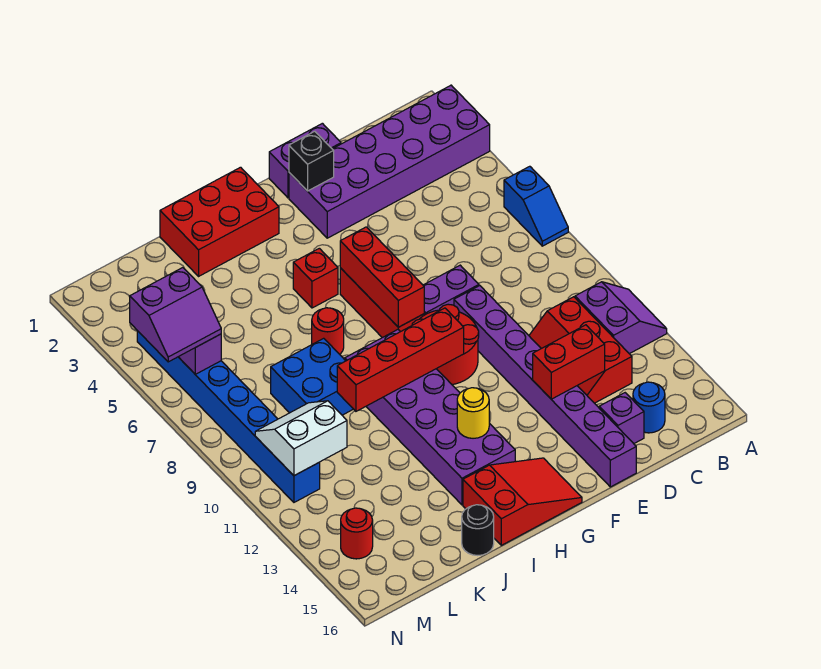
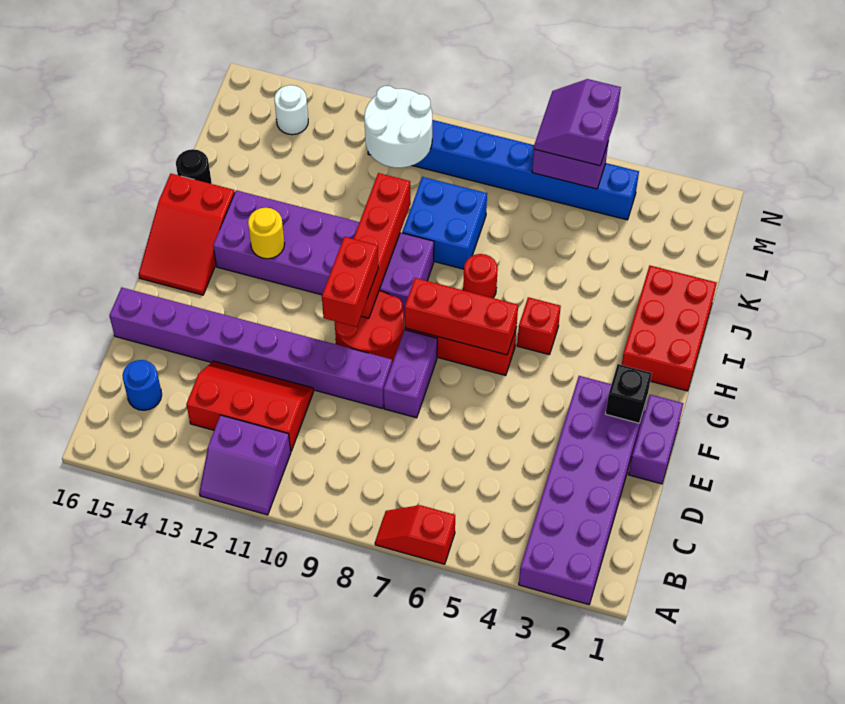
blue 1x2 slope [504,166,568,246] -> red 1x2 slope [375,505,455,564]
red 1x2 brick [533,325,605,399] -> red 1x2 brick moved to [322,237,378,327]
purple 1x1 brick [599,393,644,444] -> none
white 2x2 slope [255,401,347,476] -> white 2x2 round brick [364,86,432,168]
red 1x1 round brick [341,508,373,559] -> white 1x1 round brick [274,85,308,135]

